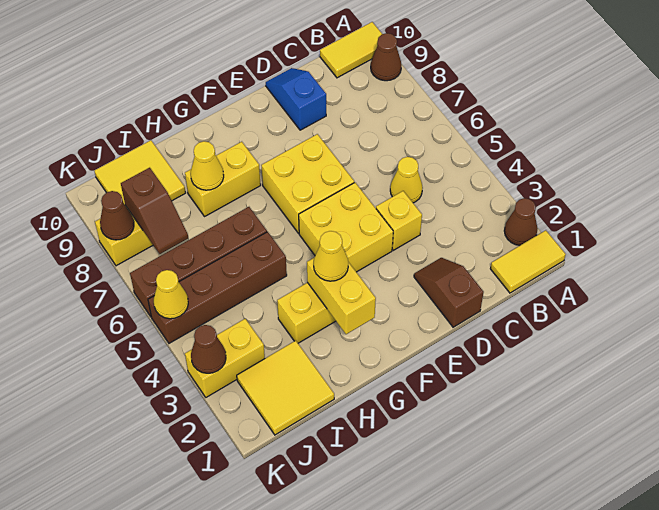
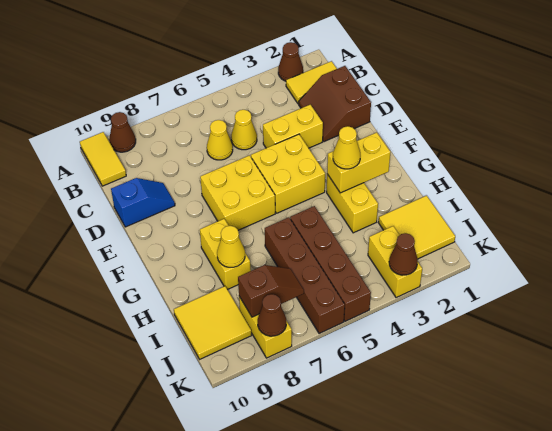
yellow 1x2 tile [490,230,566,293] -> yellow 1x2 tile turned to [286,61,337,104]
brown 1x2 slope [414,258,484,327] -> brown 2x2 slope [299,66,371,142]
yellow 1x1 brick [376,191,422,250] -> yellow 1x2 brick [263,105,323,148]
blue 1x2 slope [266,68,326,130] -> blue 1x2 slope turned to [111,178,175,227]
yellow 1x1 cone [154,270,188,319] -> yellow 1x1 cone moved to [207,120,233,160]

